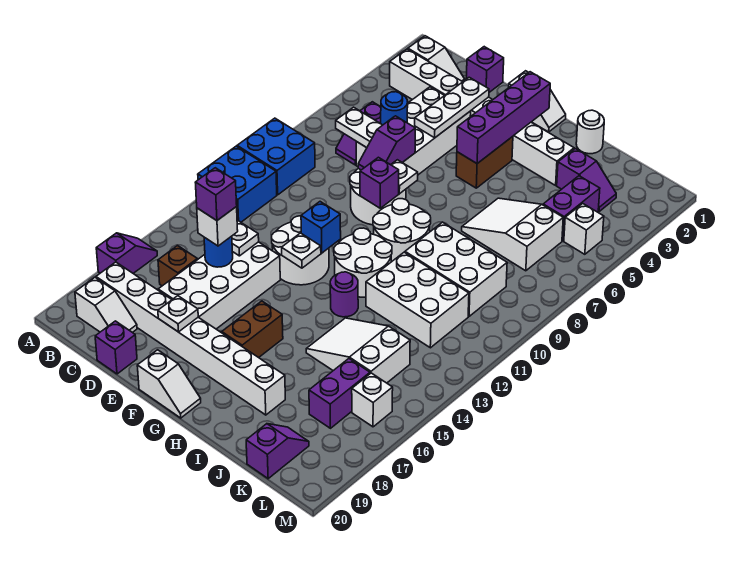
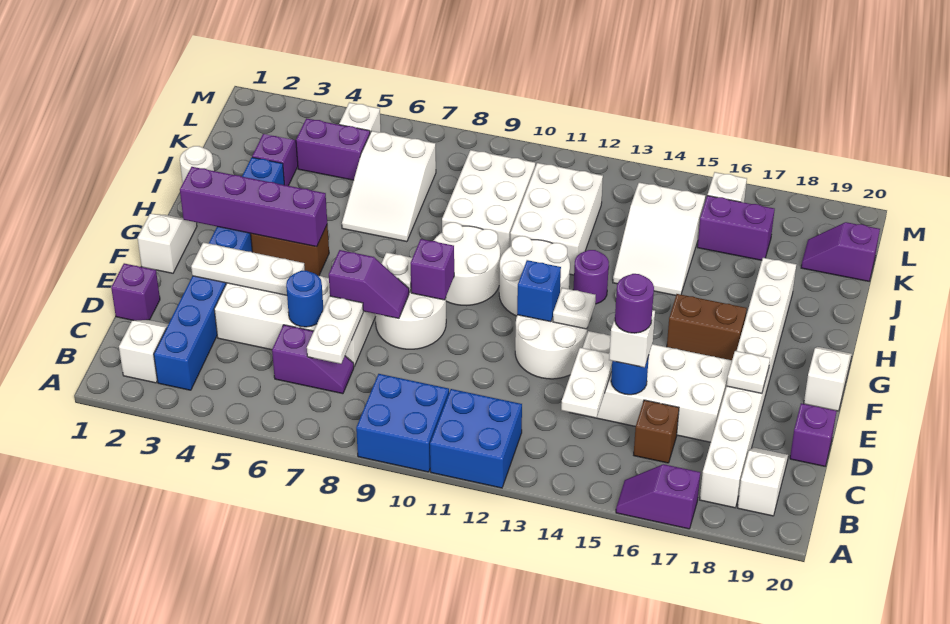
white 1x8 brick [390,49,574,185] -> blue 1x8 brick [154,157,284,390]
purple 1x1 brick [195,168,237,221] -> purple 1x1 round brick [615,274,654,333]

